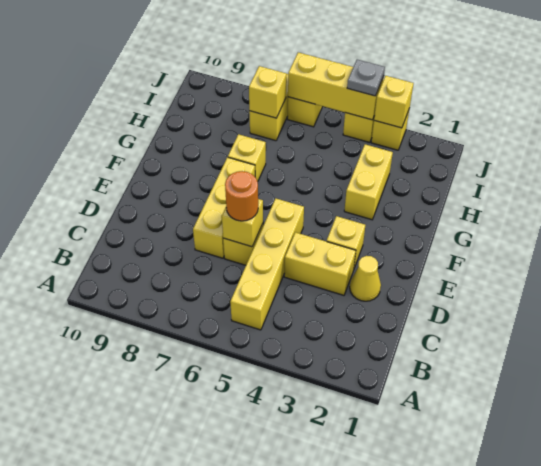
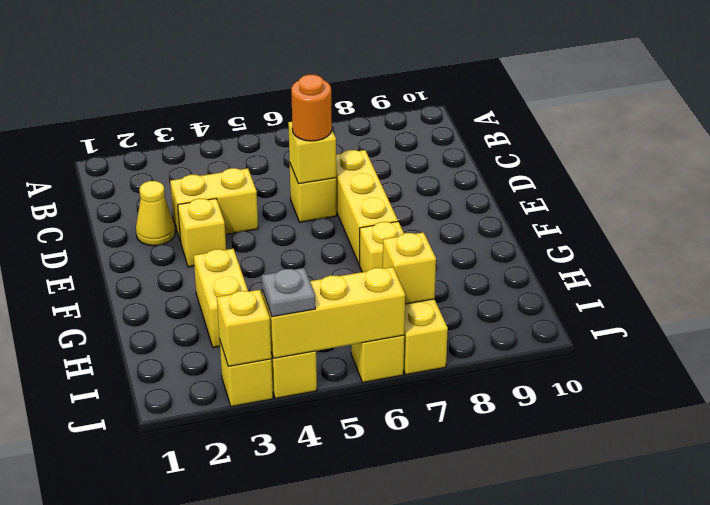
yellow 1x4 brick [230,198,304,330] -> none

